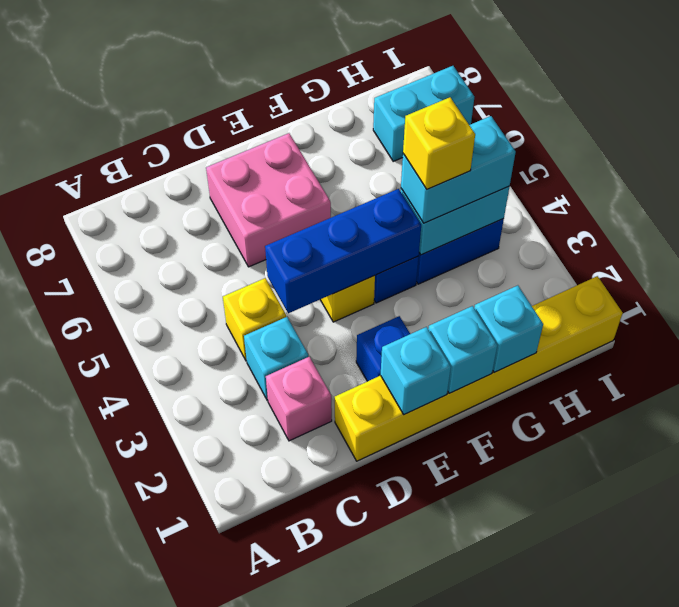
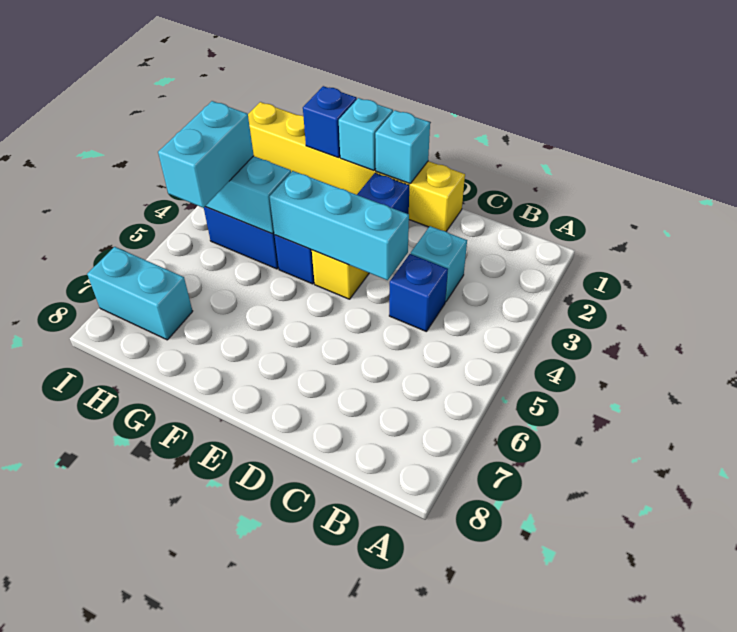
pink 1x1 brick [266,357,332,441] -> none
yellow 1x1 brick [223,278,286,361] -> blue 1x1 brick [389,254,448,332]
blue 1x3 brick [265,189,421,313] -> cyan 1x3 brick [269,171,409,280]
pink 2x2 brick [206,133,331,267] -> none
cyan 1x1 brick [474,285,543,372] -> blue 1x1 brick [303,86,357,158]
cyan 1x2 brick [401,116,516,223] -> cyan 1x2 brick turned to [158,101,254,208]
yellow 1x1 brick [403,97,475,189] -> none

